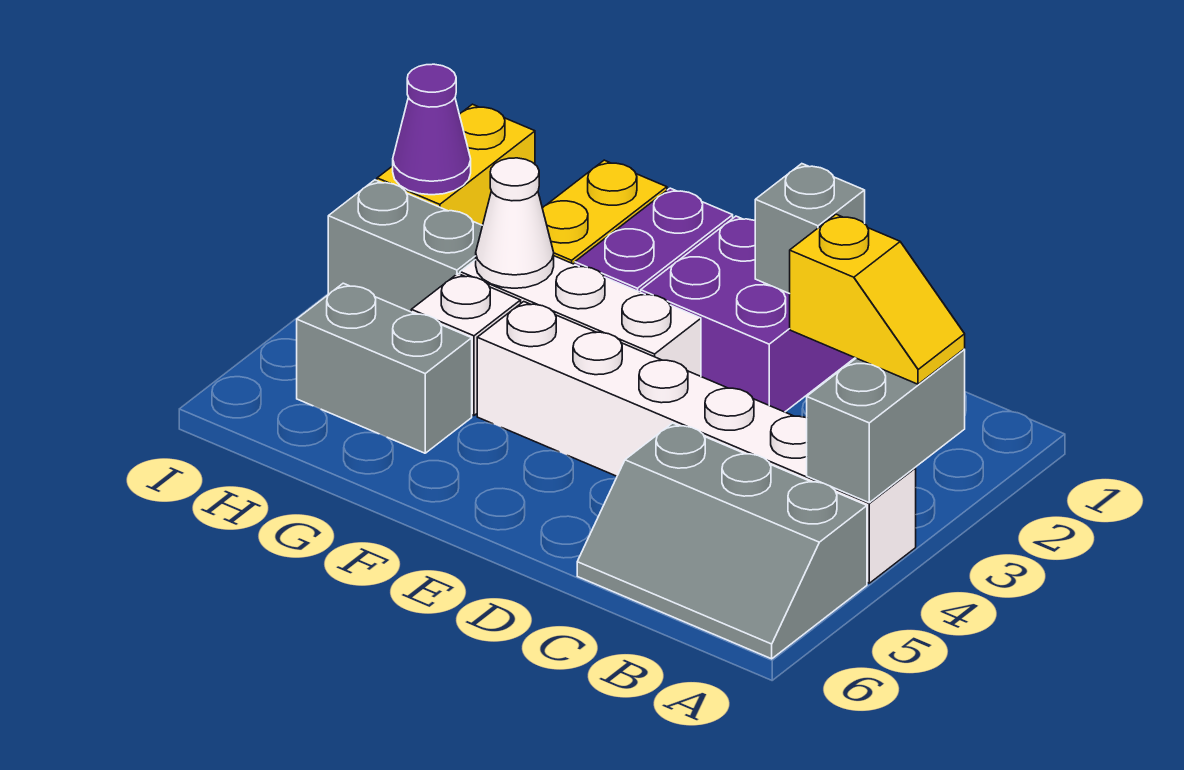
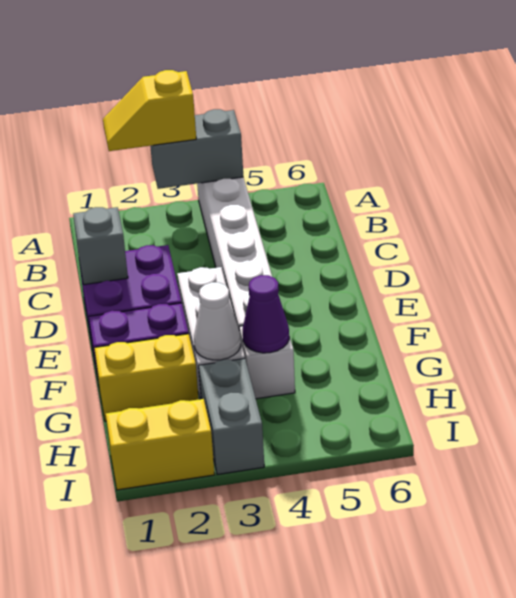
yellow 1x2 slope [790,214,965,384] -> yellow 1x2 slope turned to [103,70,196,151]
grey 2x3 slope [577,423,867,659] -> none
grey 1x2 brick [297,283,472,453] -> none
purple 1x1 cone [393,64,471,195] -> purple 1x1 cone moved to [243,275,289,353]

